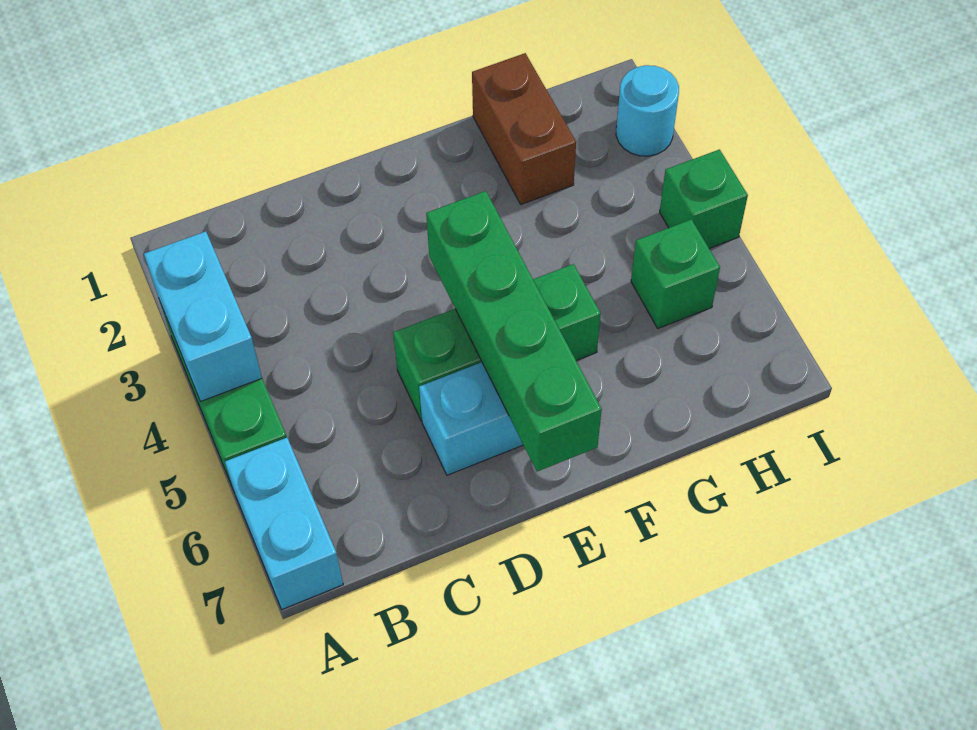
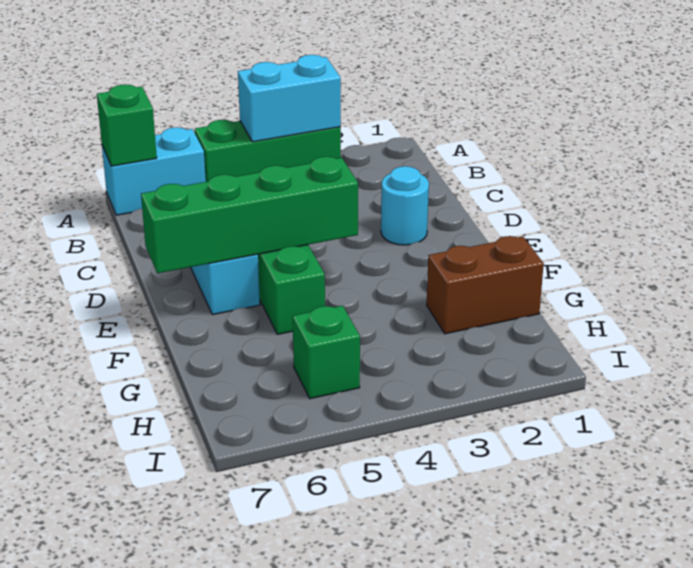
cyan 1x1 round brick [616,65,679,156] -> cyan 1x1 round brick moved to [381,166,429,245]
green 1x1 brick [660,150,748,248] -> green 1x1 brick moved to [97,84,157,166]

